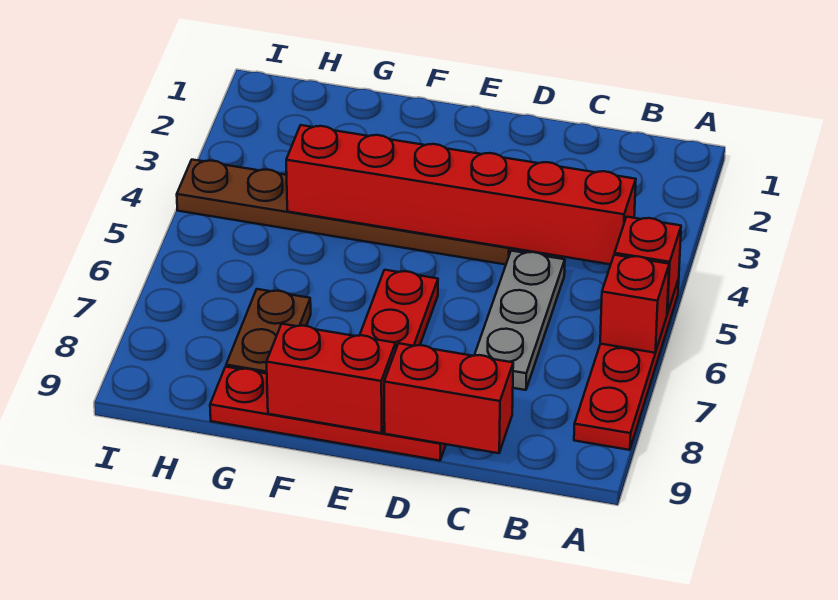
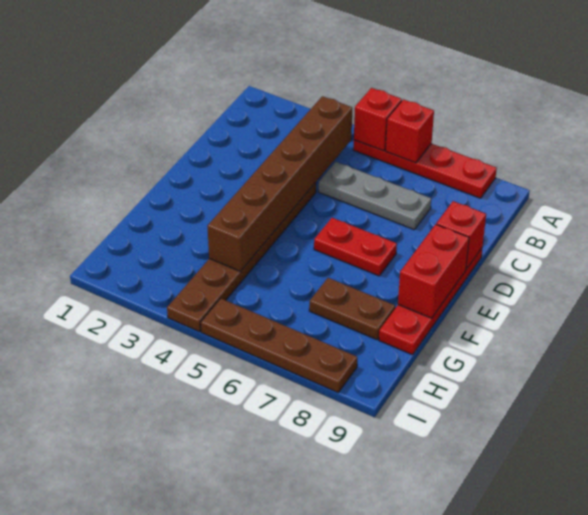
red 1x6 brick [286,125,636,264] -> brown 1x6 brick [207,96,352,271]
red 1x2 brick [384,343,513,453] -> red 1x1 brick [436,201,486,269]
none -> brown 1x4 plate [200,298,357,392]

